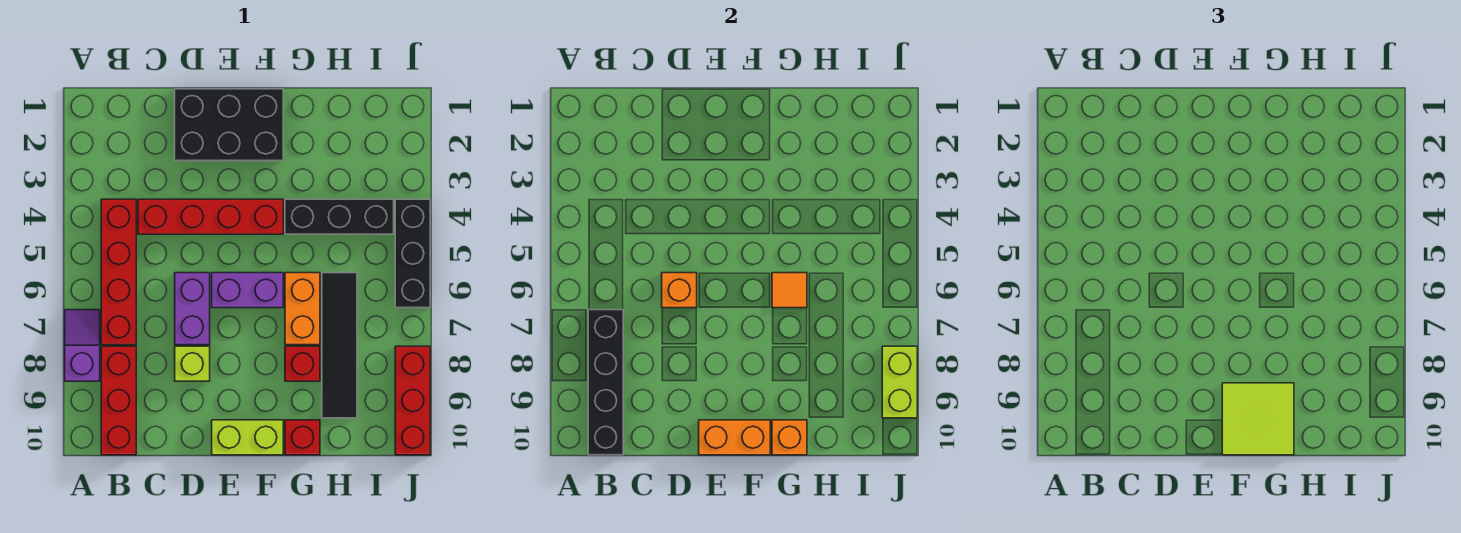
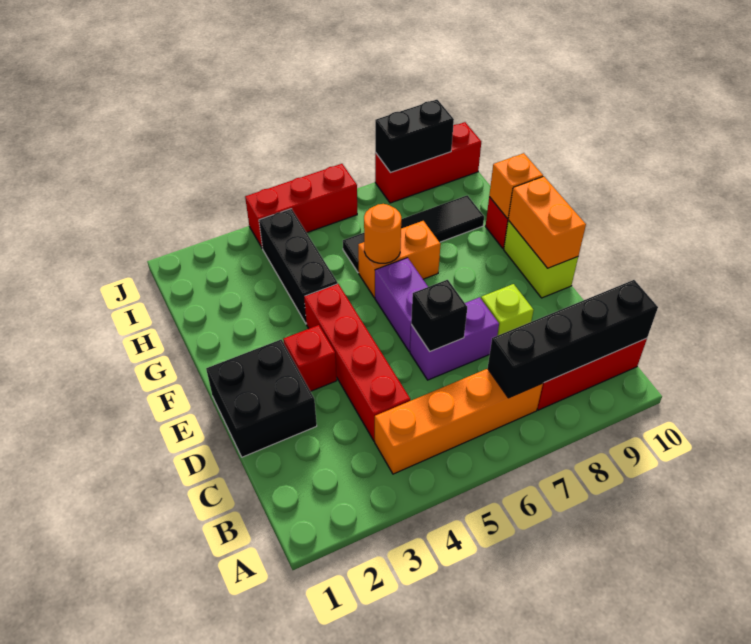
purple 1x2 slope [65,310,100,381] -> none
red 1x4 brick [101,199,136,345] -> orange 1x4 brick [375,369,543,474]
black 2x3 brick [175,89,283,161] -> black 2x2 brick [206,340,317,457]
orange 1x1 brick [662,273,697,308] -> black 1x1 brick [411,280,467,351]
lime 2x2 tile [1222,383,1294,455] -> none
orange 1x1 tile [772,273,807,308] -> orange 1x1 round brick [364,204,401,263]
red 1x1 brick [285,346,320,381] -> red 1x1 brick moved to [283,325,337,391]
black 1x3 brick [395,199,430,308] -> red 1x3 brick [245,164,357,248]
lime 1x2 brick [882,346,917,418] -> black 1x2 brick [375,100,454,173]

